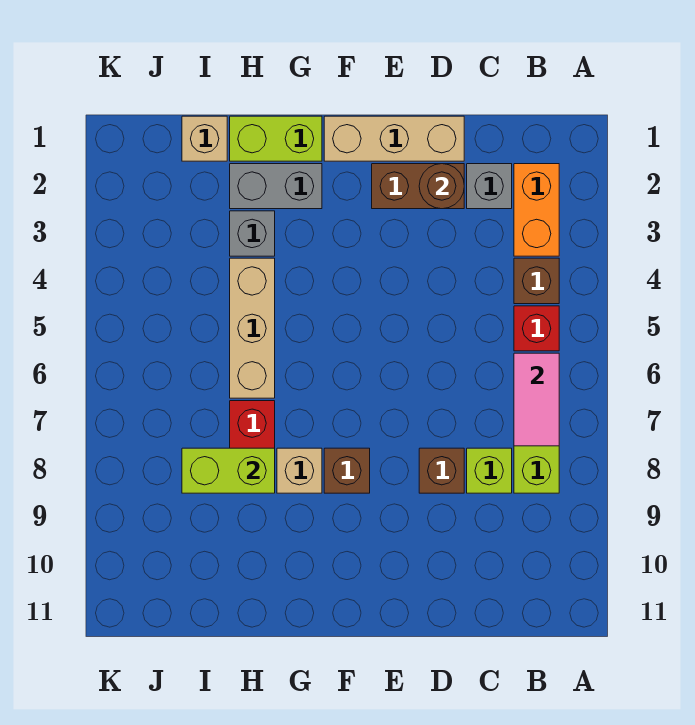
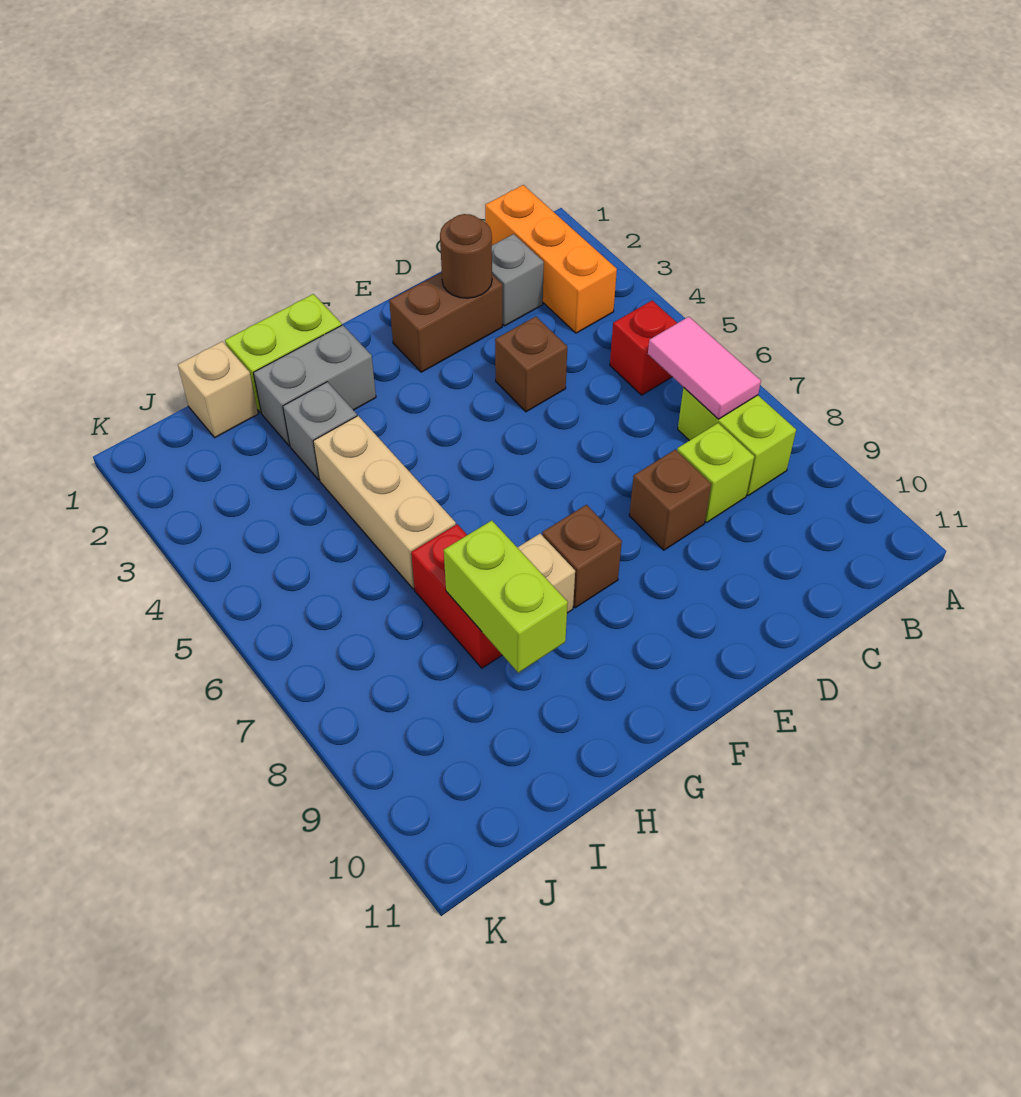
orange 1x2 brick [514,164,559,256] -> orange 1x3 brick [485,185,617,333]
brown 1x1 brick [514,258,559,304] -> brown 1x1 brick moved to [495,316,567,412]
tan 1x3 brick [324,116,464,161] -> none
lime 1x2 brick [182,448,275,493] -> lime 1x2 brick turned to [444,520,568,673]

